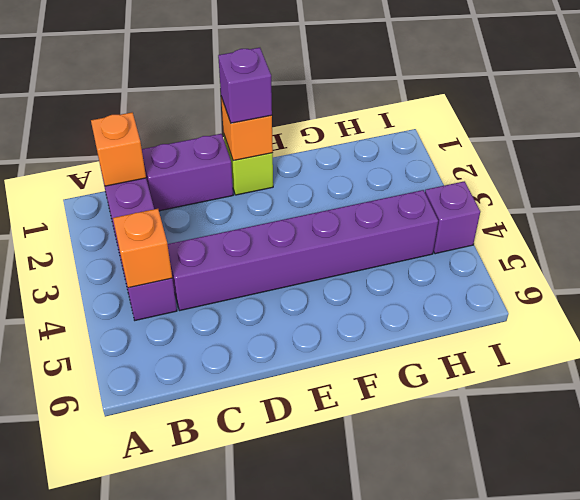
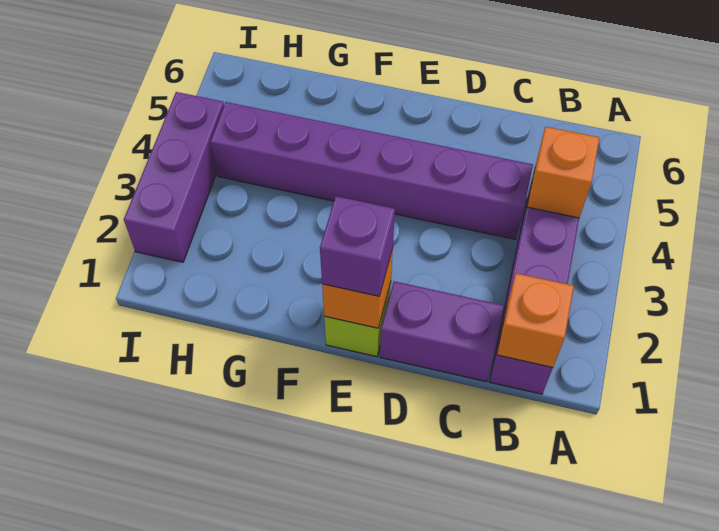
purple 1x1 brick [425,181,480,254] -> purple 1x3 brick [124,92,224,262]

